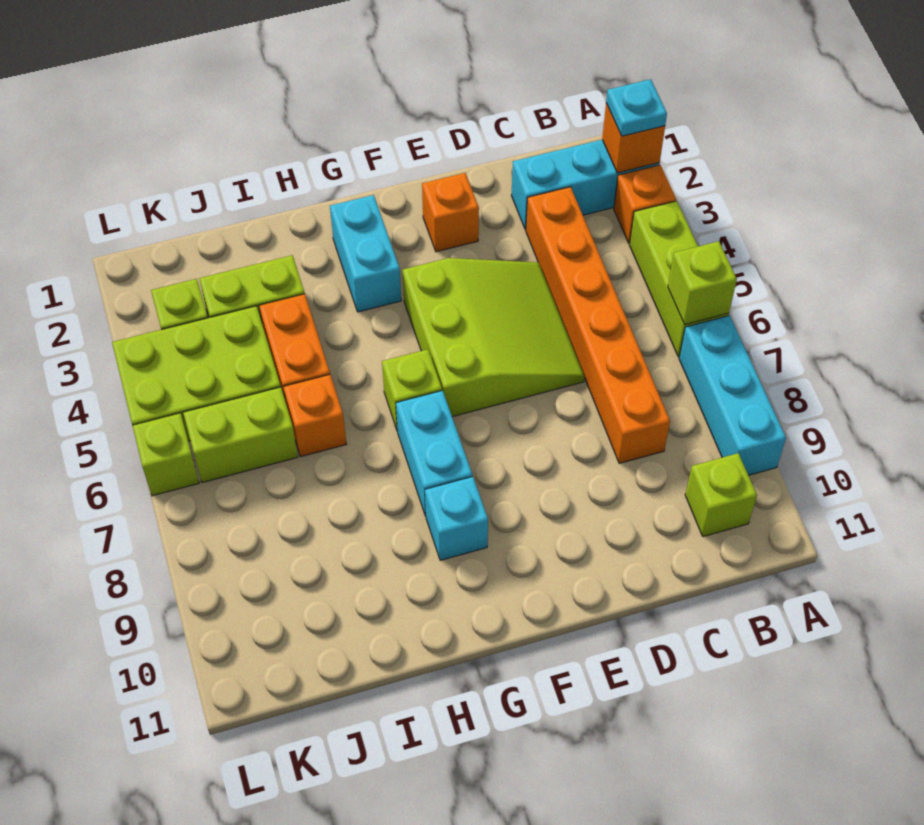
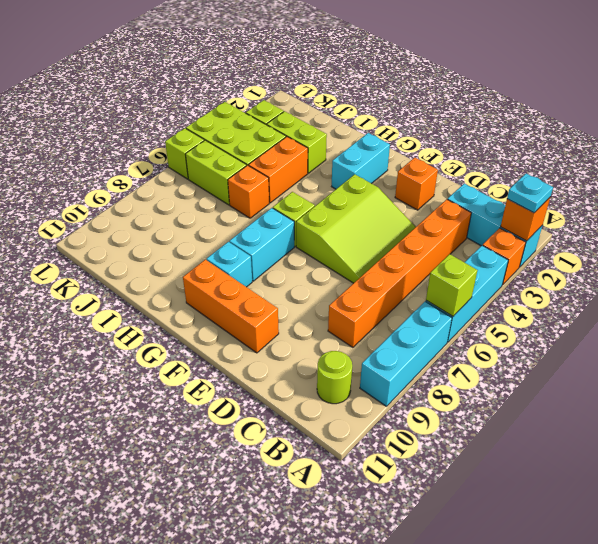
lime 1x3 brick [629,201,729,357] -> cyan 1x3 brick [426,245,508,342]
lime 1x1 brick [685,453,757,537] -> lime 1x1 round brick [317,351,352,404]
none -> orange 1x3 brick [183,260,279,353]

